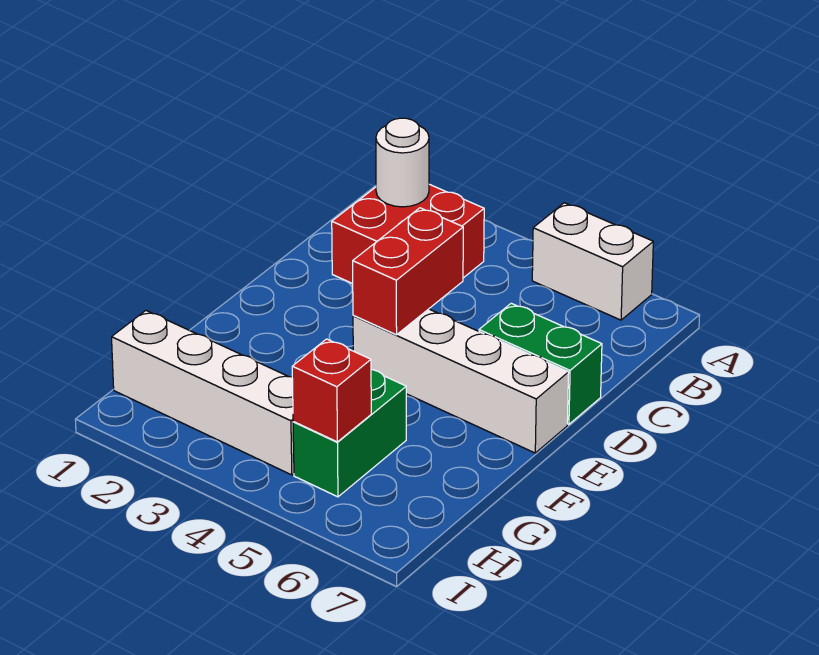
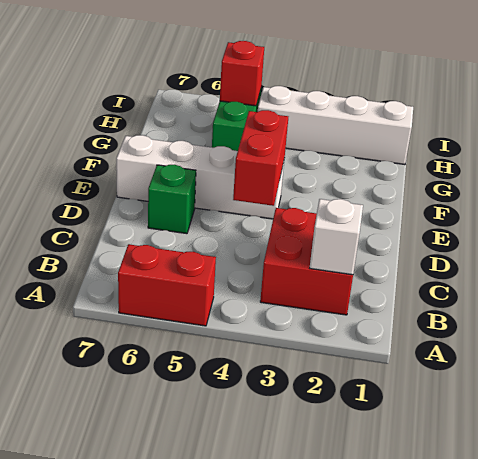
white 1x2 brick [532,203,653,320] -> red 1x2 brick [118,244,216,326]
white 1x1 round brick [376,118,429,207] -> white 1x1 brick [310,199,363,275]
green 1x2 brick [479,303,602,424] -> green 1x1 brick [148,165,196,234]

